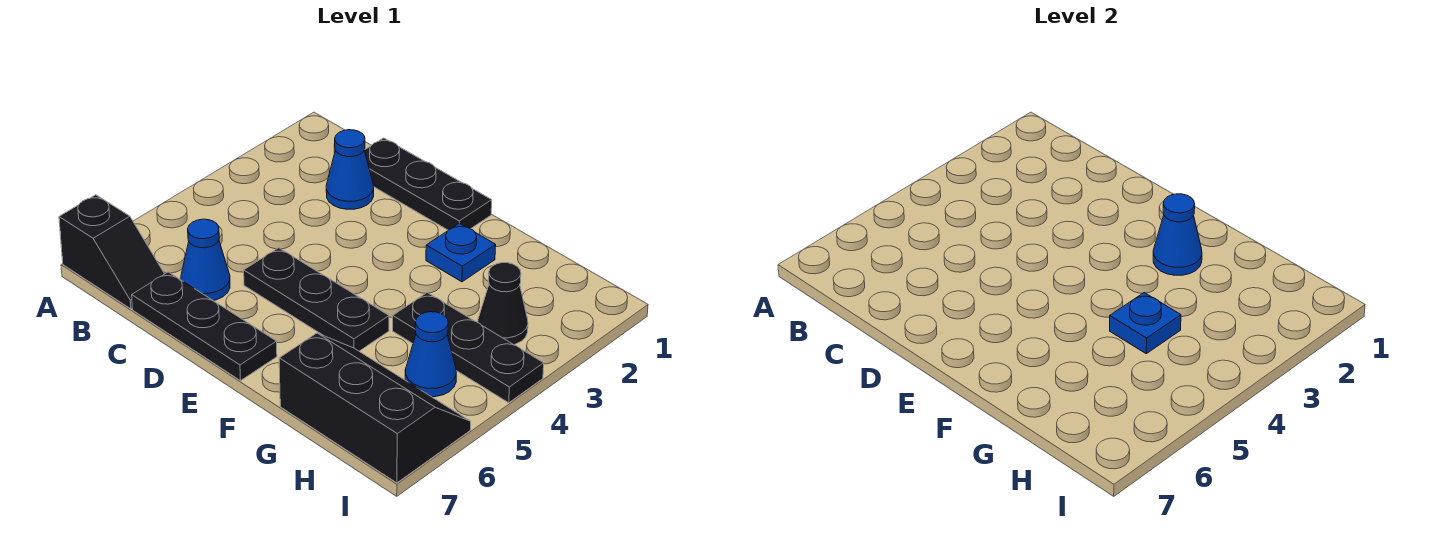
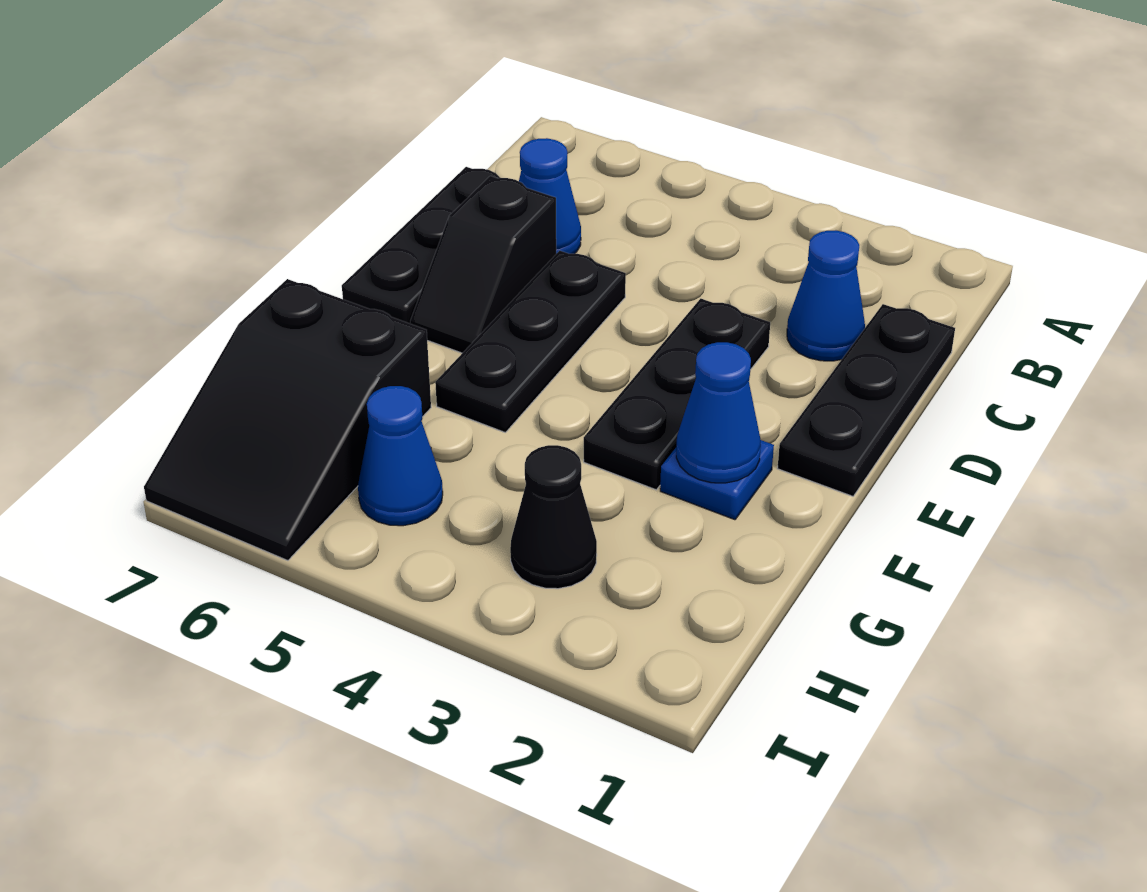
black 1x2 slope [59,195,164,309] -> black 1x2 slope moved to [410,176,556,353]
black 1x3 plate [393,293,544,403] -> black 1x3 plate moved to [584,299,770,490]
blue 1x1 plate [1110,293,1181,354] -> none
black 2x3 slope [279,333,471,483] -> black 2x3 slope turned to [144,279,431,561]

